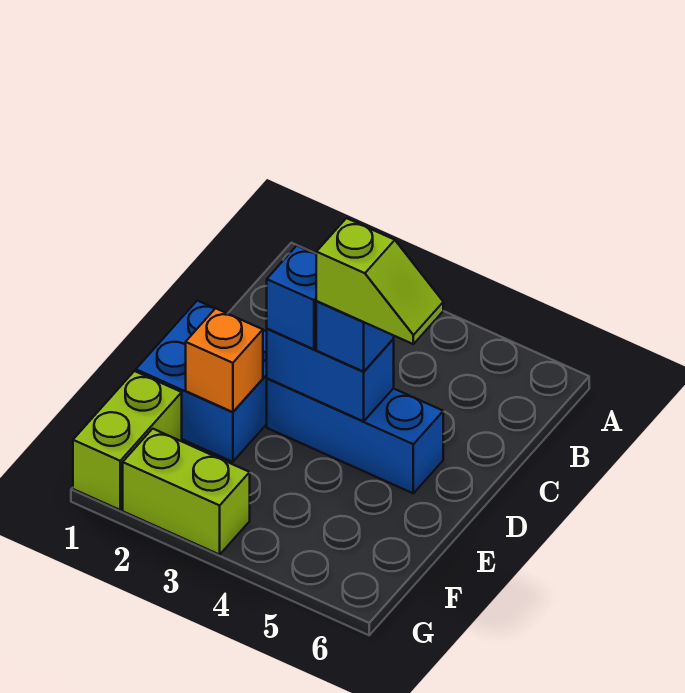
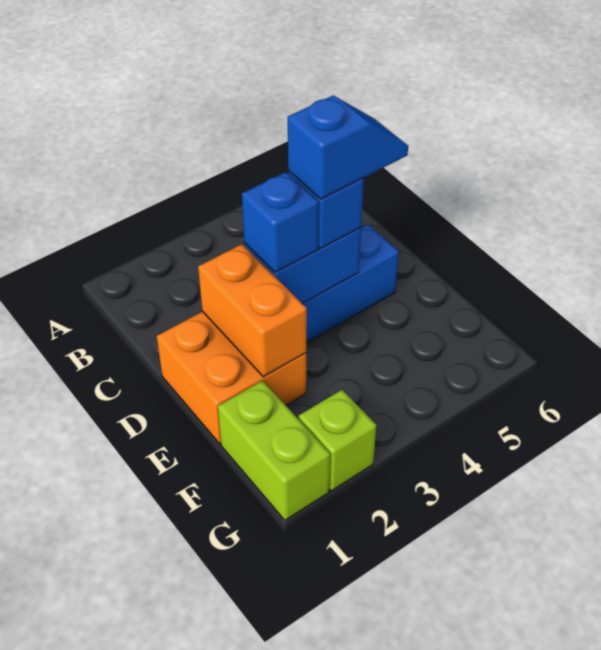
blue 2x2 brick [136,301,267,462] -> orange 2x2 brick [157,312,306,444]
lime 1x2 slope [316,218,443,344] -> blue 1x2 slope [288,95,408,199]
orange 1x1 brick [186,308,263,412] -> orange 1x2 brick [198,244,307,377]
lime 1x2 brick [123,429,250,555] -> lime 1x1 brick [299,390,376,491]

